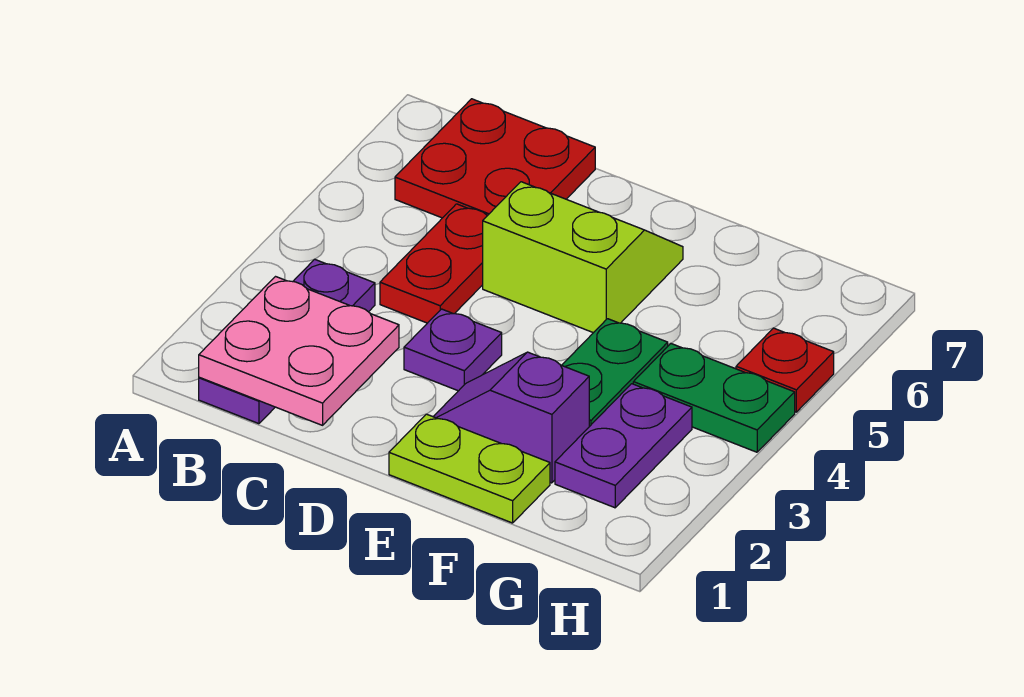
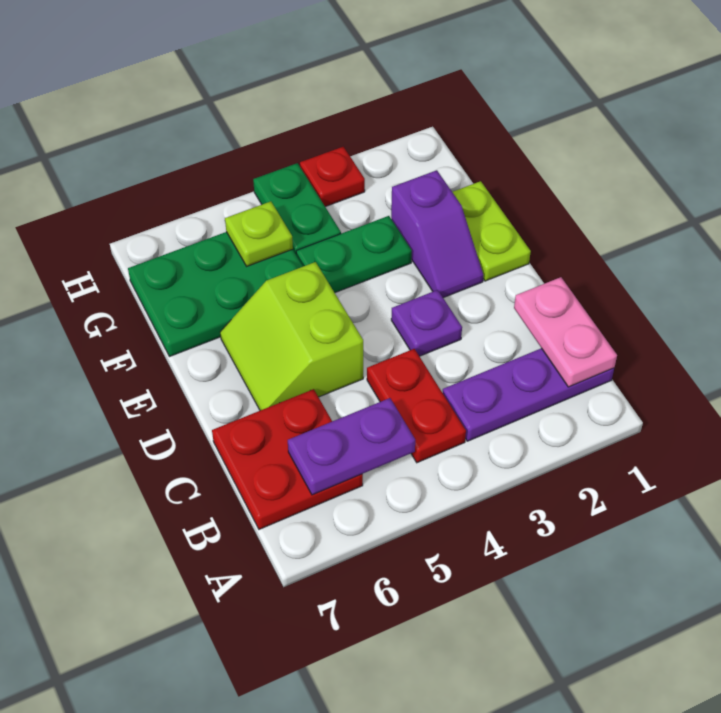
pink 2x2 plate [199,277,399,425] -> pink 1x2 plate [514,277,617,387]
red 1x2 plate [380,204,487,323] -> red 1x2 plate turned to [367,349,466,463]
none -> green 2x3 plate [128,232,303,357]
purple 1x2 plate [555,384,692,508] -> purple 1x2 plate moved to [288,398,415,495]
none -> lime 1x1 plate [225,201,293,266]
red 1x1 plate [736,328,834,412] -> red 1x1 plate moved to [300,147,365,207]

